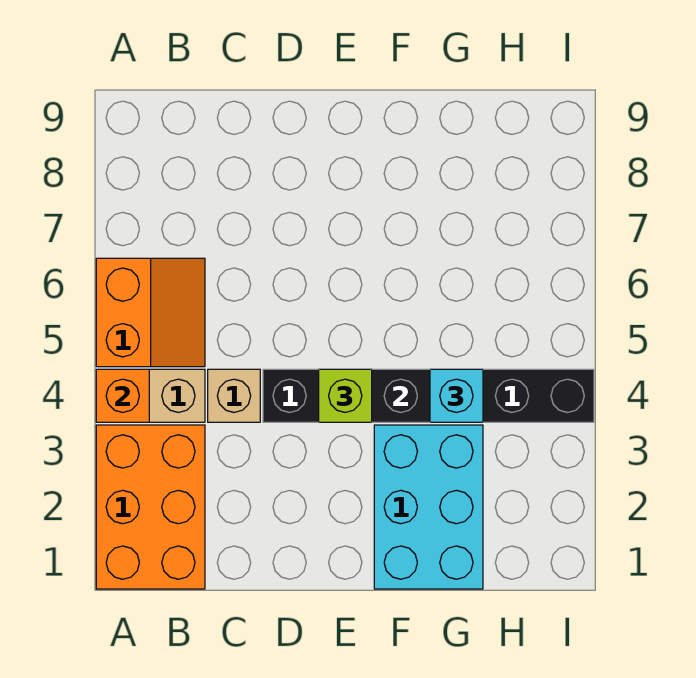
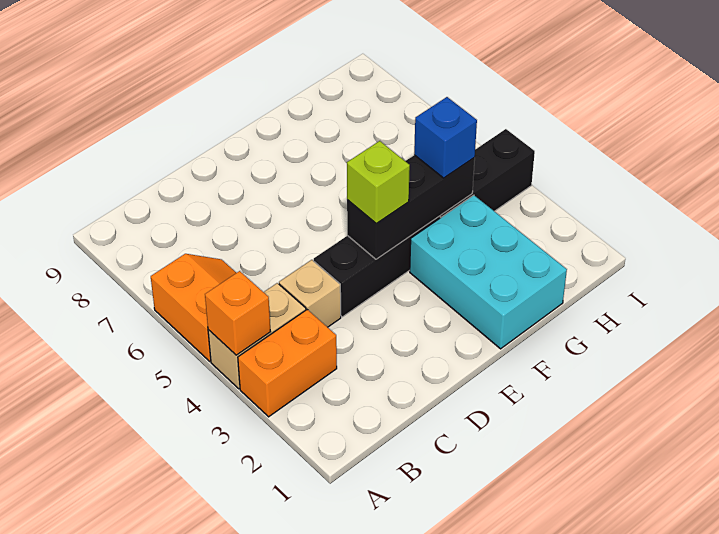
orange 2x3 brick [96,425,205,589] -> orange 1x2 brick [238,309,337,417]
cyan 1x1 brick [430,369,483,422] -> blue 1x1 brick [414,97,477,178]

